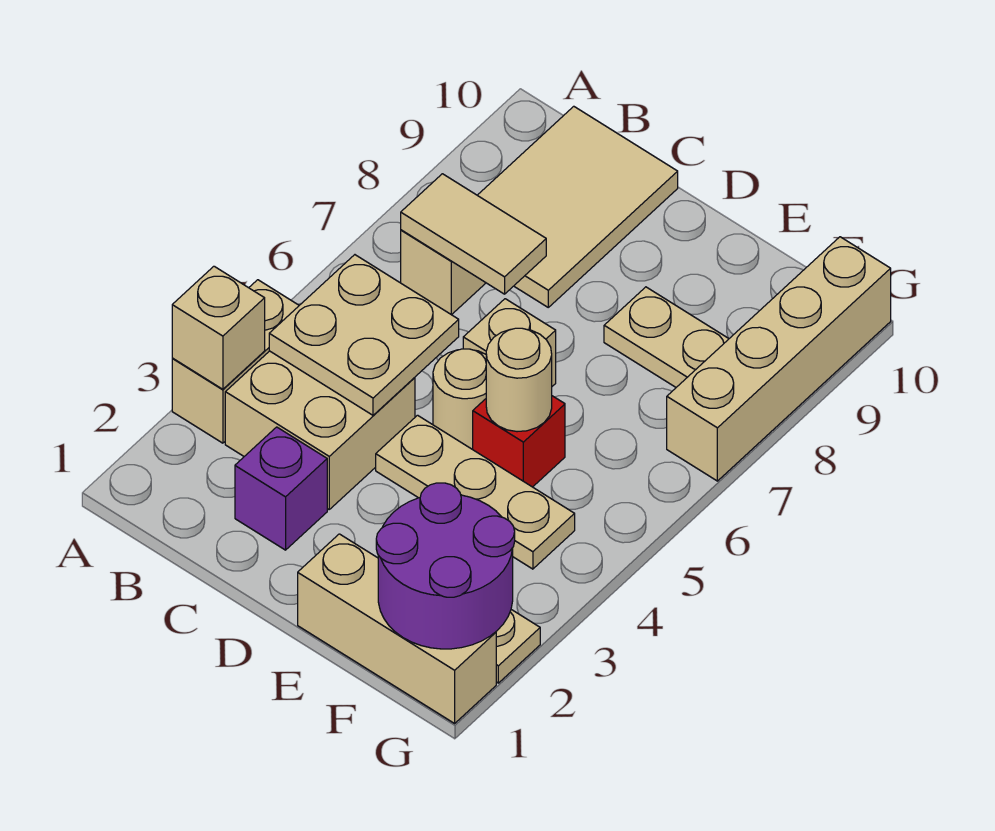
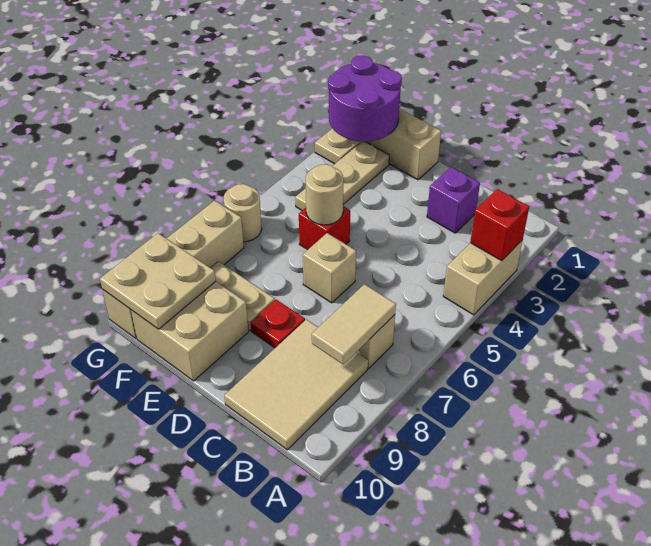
tan 1x1 brick [172,266,265,389] -> red 1x1 brick [470,189,529,261]
tan 2x2 brick [225,351,415,509] -> tan 2x2 brick moved to [131,281,248,381]
tan 2x2 plate [269,255,459,415] -> tan 2x2 plate moved to [100,233,216,329]
tan 1x2 tile [401,174,546,294] -> tan 1x2 tile turned to [312,284,396,364]
tan 1x3 plate [376,415,575,569] -> tan 1x3 plate turned to [295,142,389,210]
tan 1x1 round brick [433,349,486,449] -> tan 1x1 round brick moved to [224,184,262,242]
none -> red 1x1 plate [250,300,305,348]

